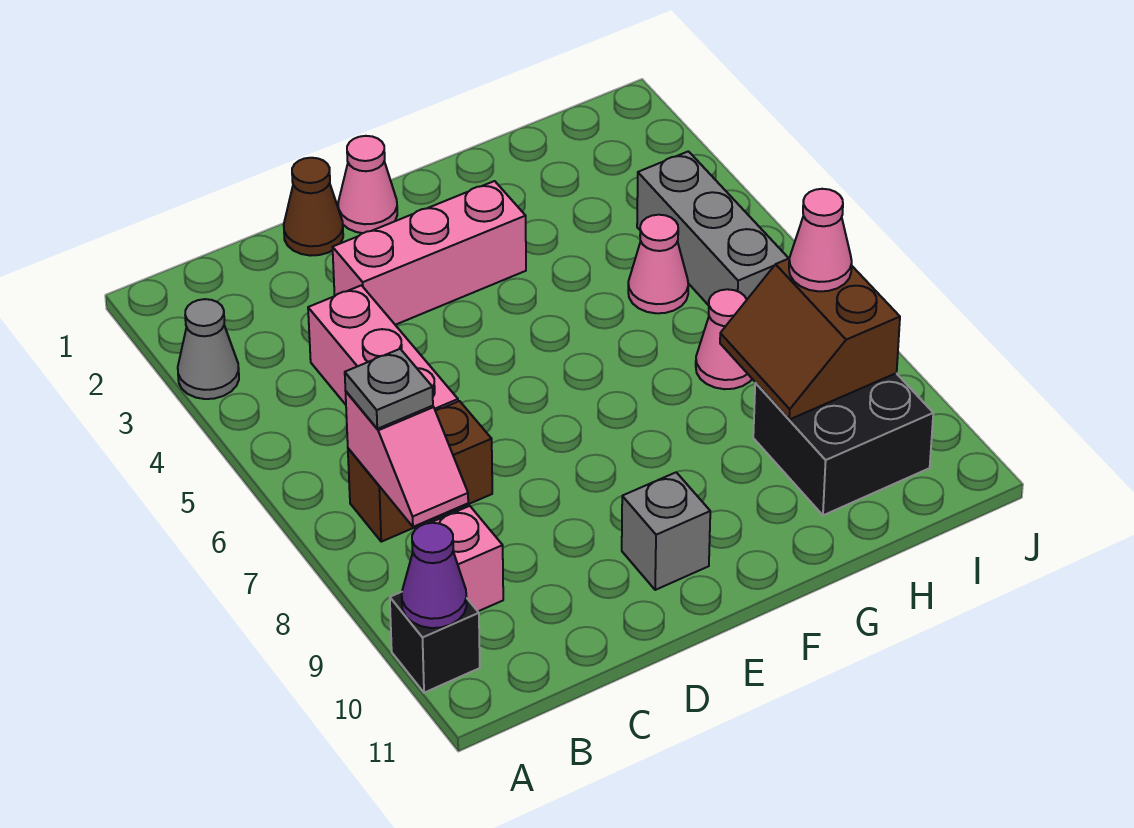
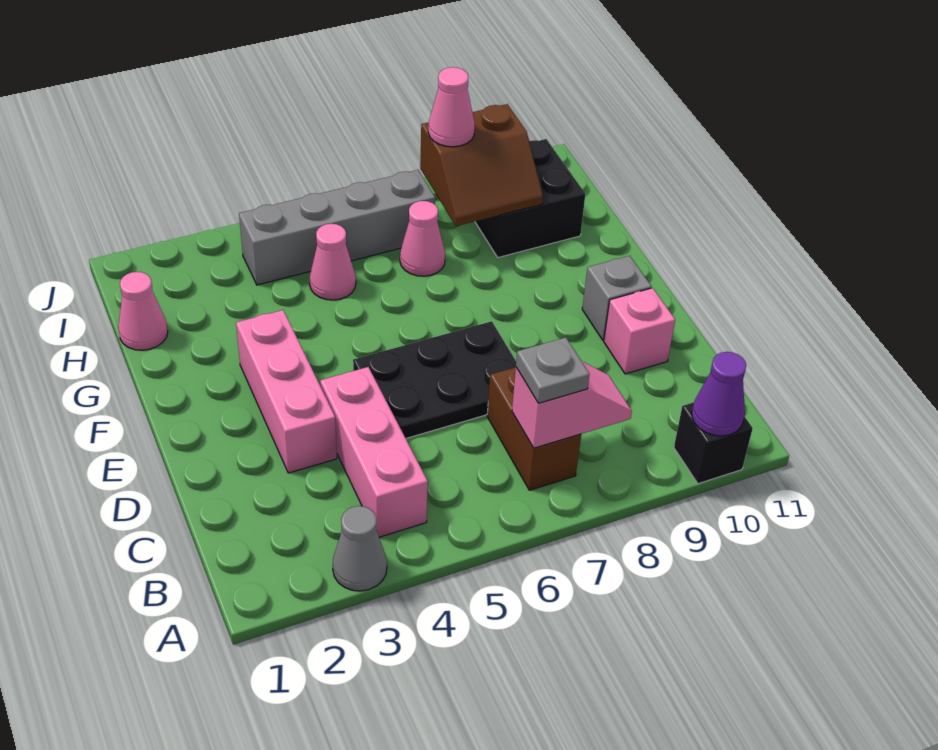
pink 1x1 brick [415,506,503,611] -> pink 1x1 brick moved to [604,288,675,374]
pink 1x3 brick [308,285,458,411] -> pink 1x3 brick turned to [320,367,428,537]
brown 1x1 cone [284,158,343,256] -> none
none -> black 2x3 plate [353,321,516,438]
pink 1x1 cone [338,136,397,233] -> pink 1x1 cone moved to [118,272,168,350]
grey 1x3 brick [637,151,789,305] -> grey 1x4 brick [239,170,435,285]

